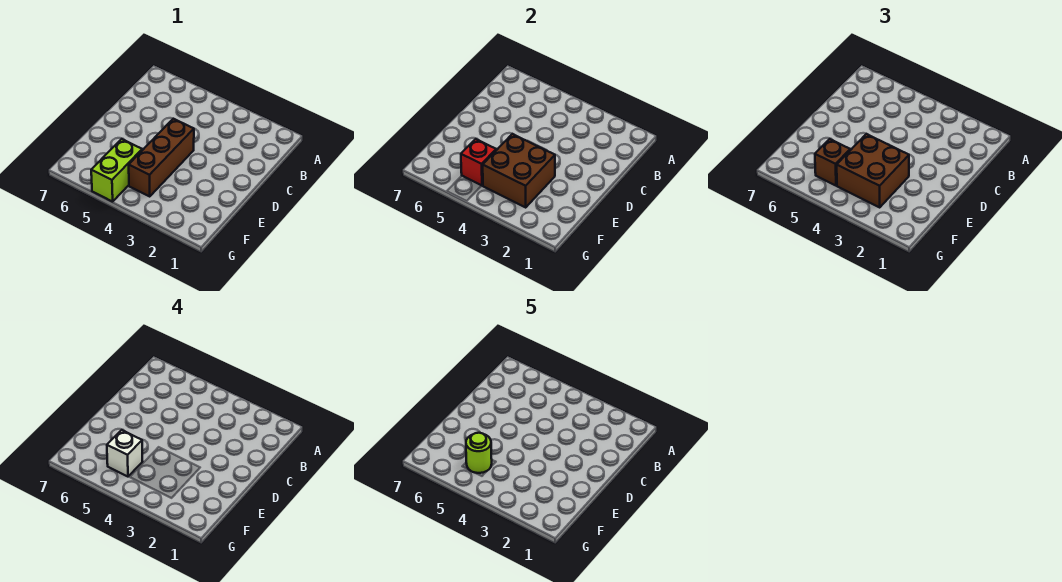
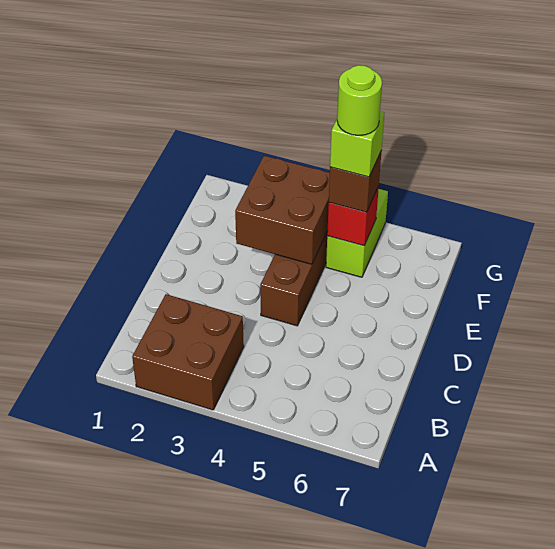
brown 2x2 brick [837,134,909,207] -> brown 2x2 brick moved to [132,294,244,410]
white 1x1 brick [107,430,142,477] -> lime 1x1 brick [330,112,384,177]

